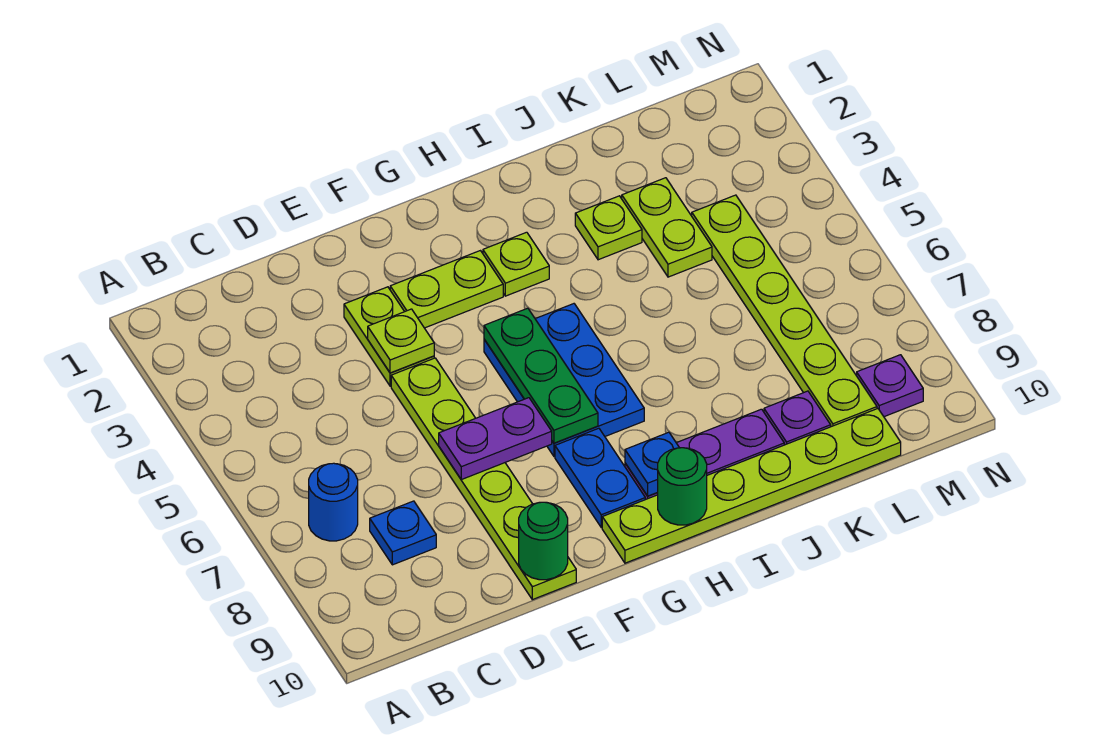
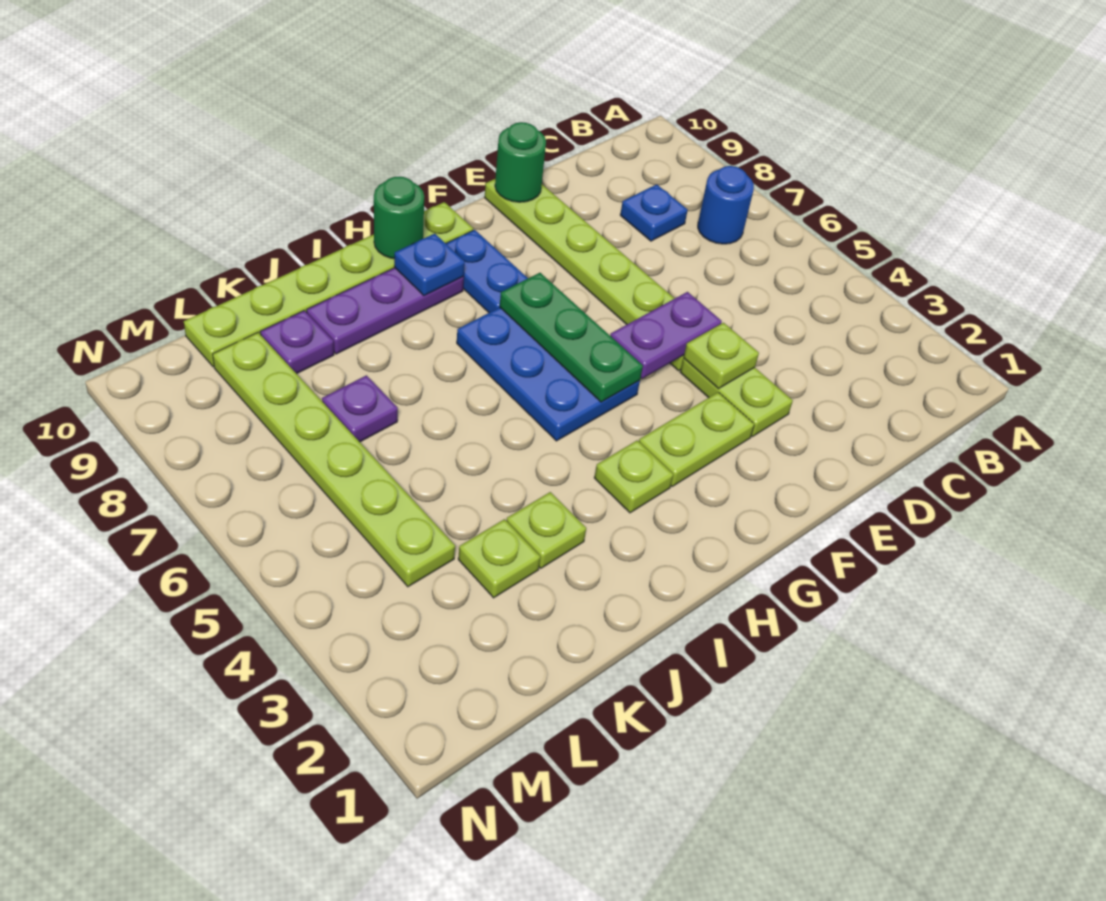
purple 1x2 plate [439,398,552,480] -> purple 1x2 plate moved to [610,292,722,379]
lime 1x2 plate [622,178,712,277] -> lime 1x1 plate [458,519,540,598]
purple 1x1 plate [857,355,923,417] -> purple 1x1 plate moved to [322,375,398,442]

